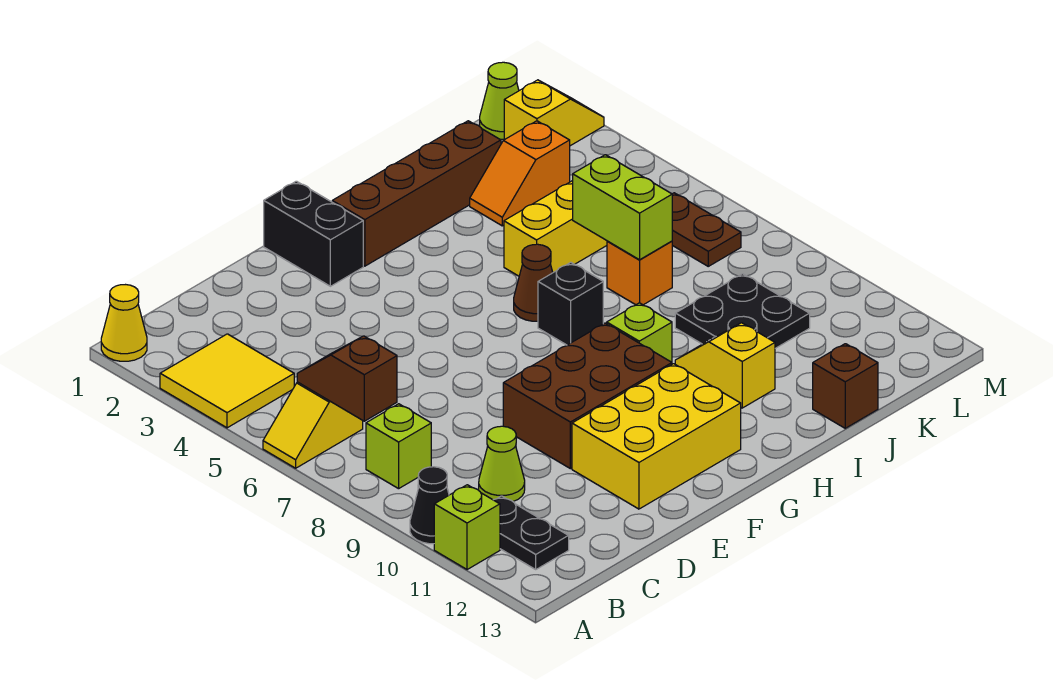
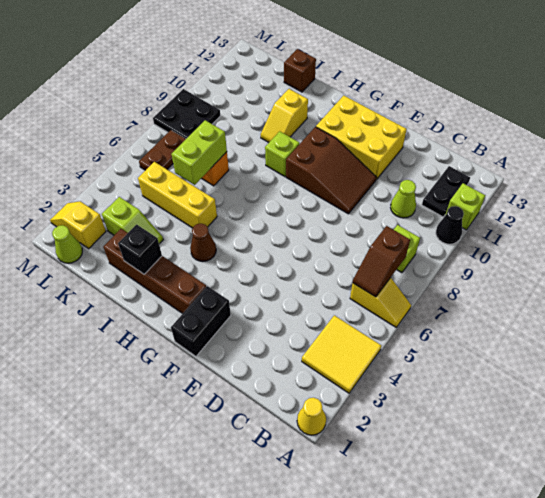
brown 2x3 brick [503,323,672,469] -> brown 2x3 slope [286,127,376,214]
brown 1x1 cone [514,244,553,321] -> brown 1x1 cone moved to [190,223,216,261]
black 1x1 brick [538,262,603,345] -> black 1x1 brick moved to [118,224,162,274]
orange 1x2 slope [470,121,570,226] -> lime 1x2 slope [102,197,163,244]
black 2x2 plate [675,274,810,348] -> black 2x2 plate moved to [153,89,220,139]

